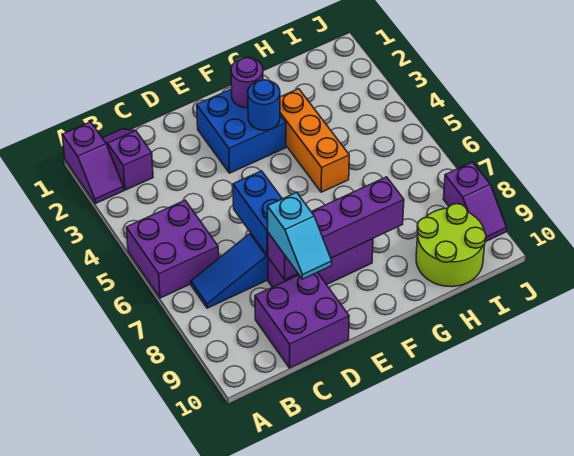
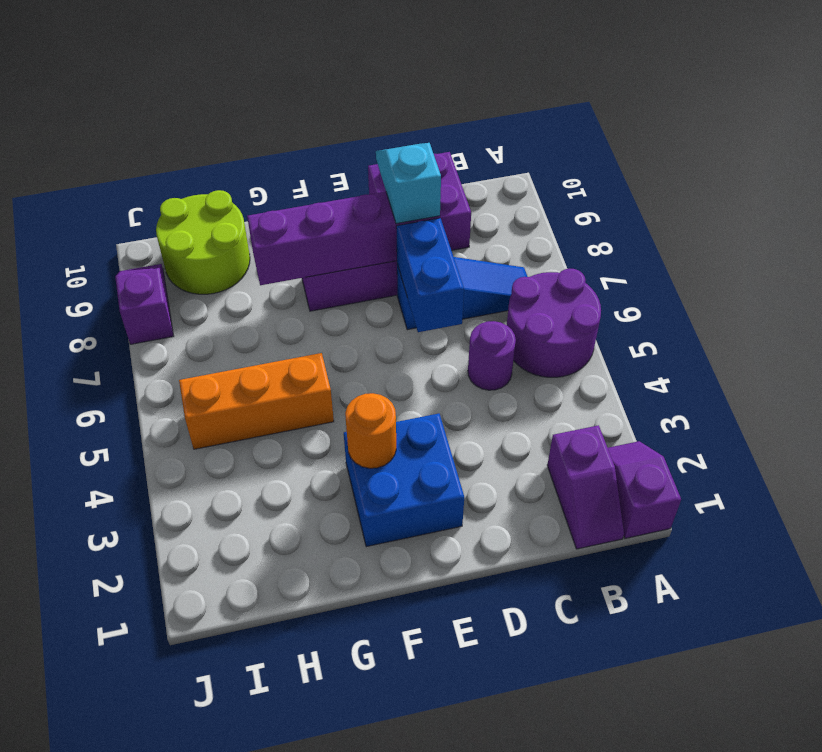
purple 2x2 brick [126,200,219,298] -> purple 2x2 round brick [507,268,601,377]
purple 1x1 round brick [231,58,263,108] -> purple 1x1 round brick moved to [468,321,516,390]
blue 1x1 round brick [248,80,280,130] -> orange 1x1 round brick [345,393,396,468]
orange 1x3 brick [280,89,349,192] -> orange 1x3 brick turned to [179,353,334,449]

